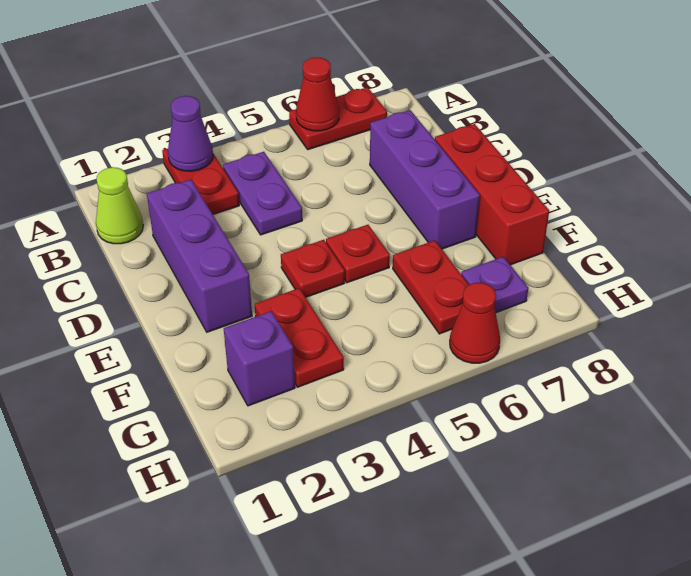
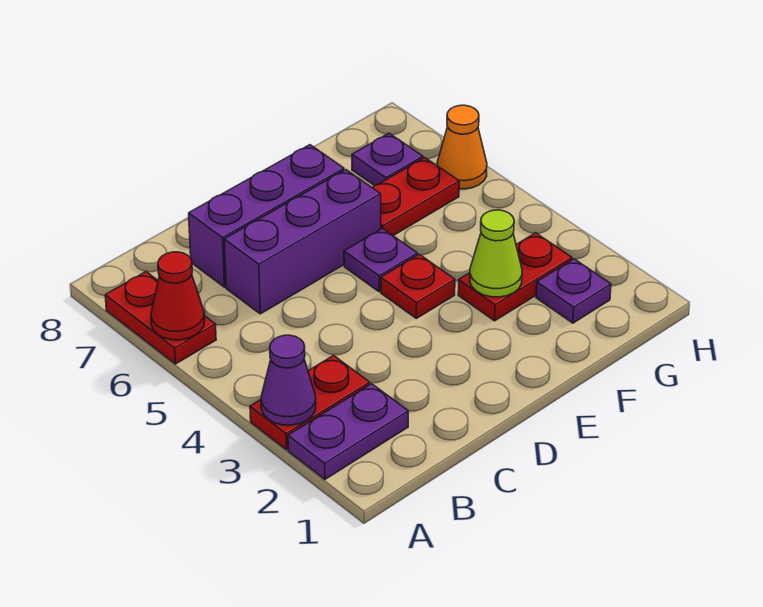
lime 1x1 cone [96,167,143,244] -> lime 1x1 cone moved to [470,210,522,297]
purple 1x2 plate [223,152,302,235] -> purple 1x2 plate moved to [288,384,408,479]
purple 1x3 brick [147,180,252,332] -> purple 1x3 brick moved to [224,170,381,314]
red 1x3 brick [435,124,549,265] -> none
red 1x1 plate [326,225,390,283] -> purple 1x1 plate [344,228,417,292]
purple 1x1 brick [224,311,295,406] -> purple 1x1 plate [536,259,611,323]
red 1x1 cone [450,283,500,363] -> orange 1x1 cone [437,105,487,189]

